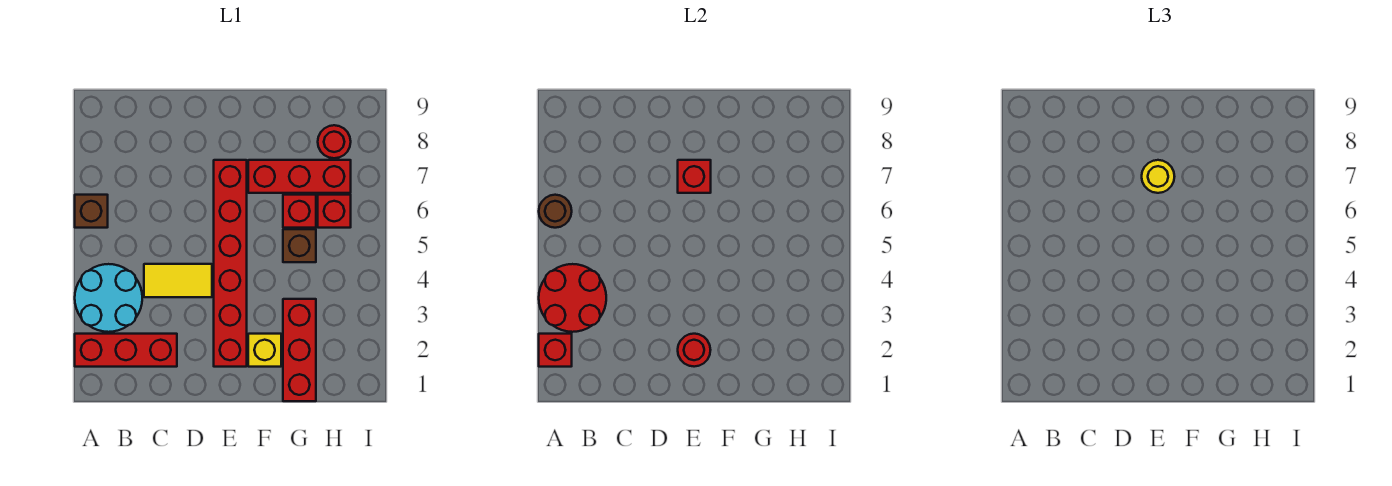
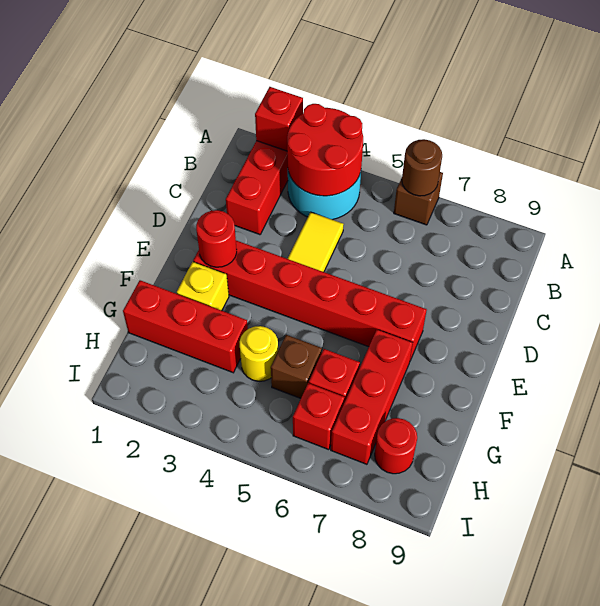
red 1x1 brick [678,160,711,193] -> none
yellow 1x1 round brick [1142,160,1175,193] -> yellow 1x1 round brick moved to [239,326,278,381]

